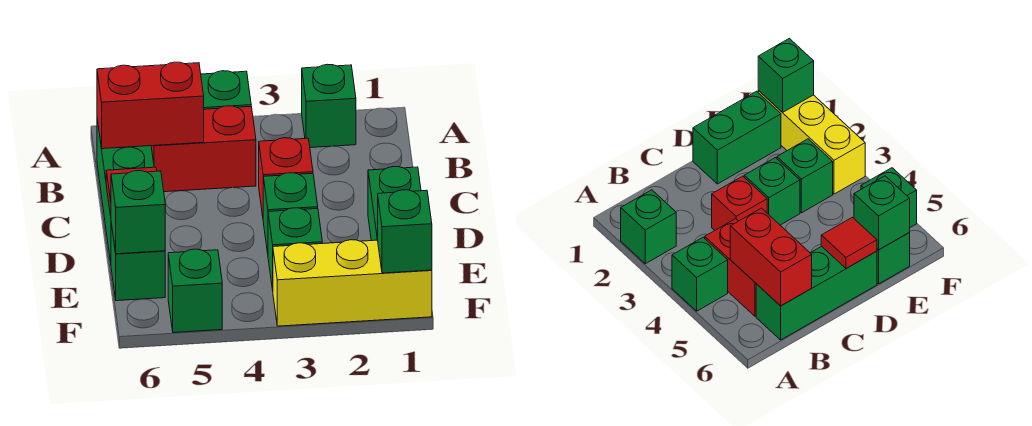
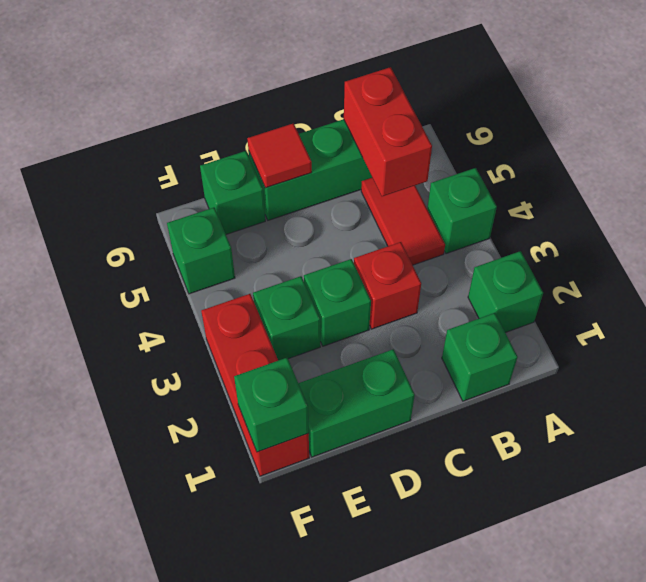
red 1x2 brick [151,106,256,192] -> red 1x2 tile [361,178,445,265]
green 1x1 brick [111,171,165,254] -> green 1x1 brick moved to [442,313,518,401]
yellow 1x3 brick [273,240,432,326] -> red 1x3 brick [201,294,309,476]

